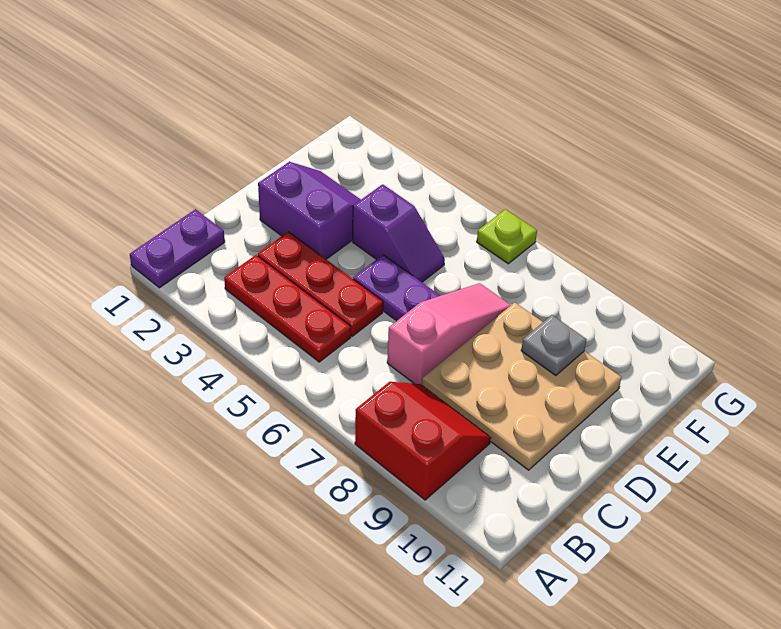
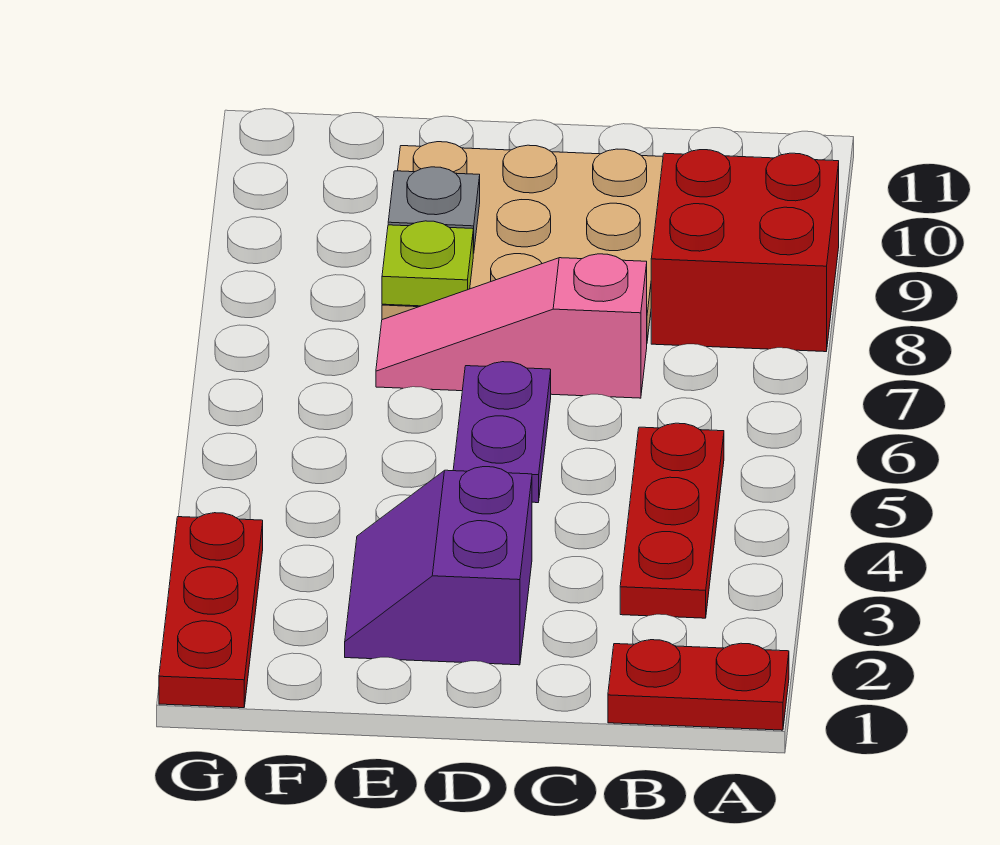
purple 1x2 plate [130,209,225,288] -> red 1x2 plate [608,640,789,730]
red 2x2 slope [355,382,491,500] -> red 2x2 brick [651,150,839,352]
red 1x3 plate [258,232,383,336] -> red 1x3 plate moved to [159,513,263,708]
purple 1x2 slope [353,184,445,282] -> none
lime 1x1 plate [477,209,537,264] -> lime 1x1 plate moved to [382,221,473,306]

